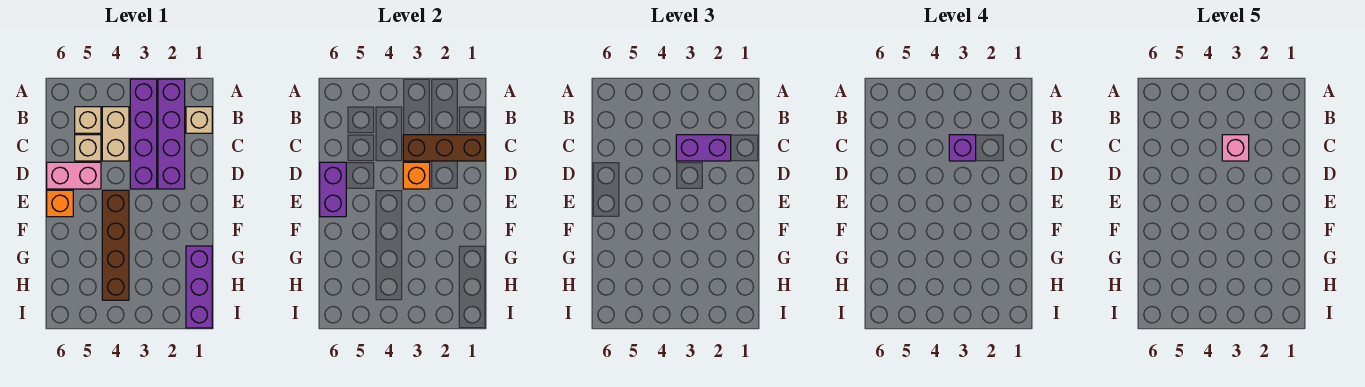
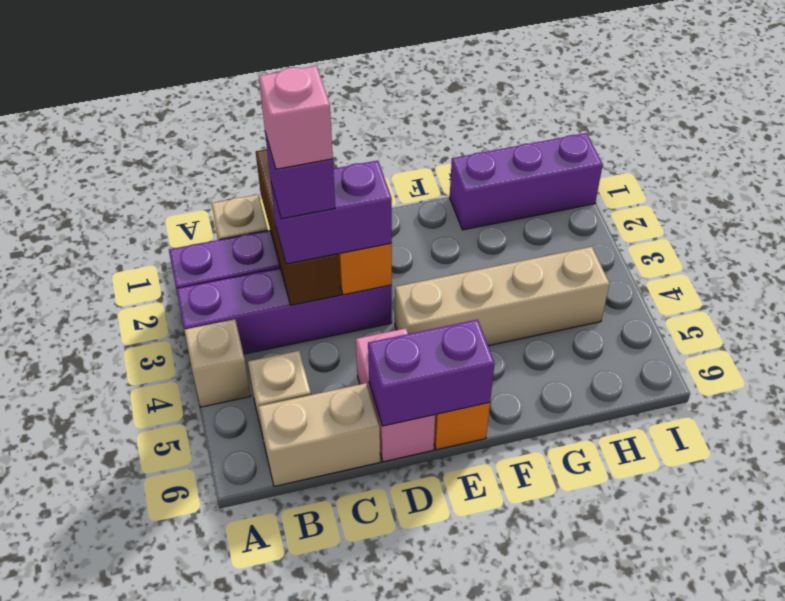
tan 1x2 brick [102,107,129,161] -> tan 1x2 brick moved to [258,383,380,486]
purple 1x2 brick [676,135,731,161] -> purple 1x2 brick turned to [271,160,392,264]
tan 1x1 brick [75,135,101,161] -> tan 1x1 brick moved to [184,319,251,407]
brown 1x4 brick [102,190,129,300] -> tan 1x4 brick [395,247,610,346]

